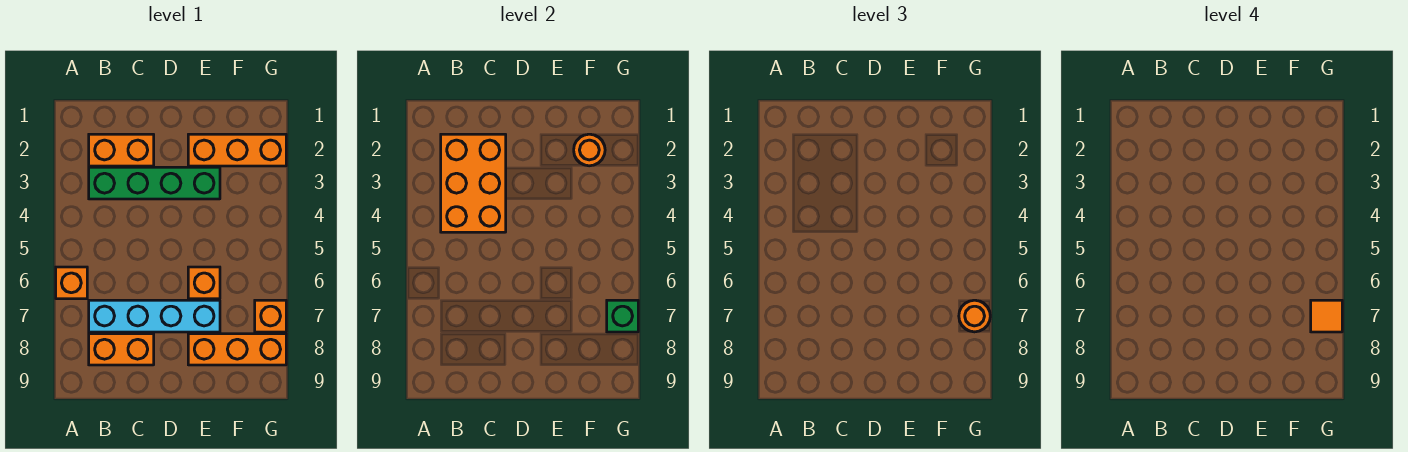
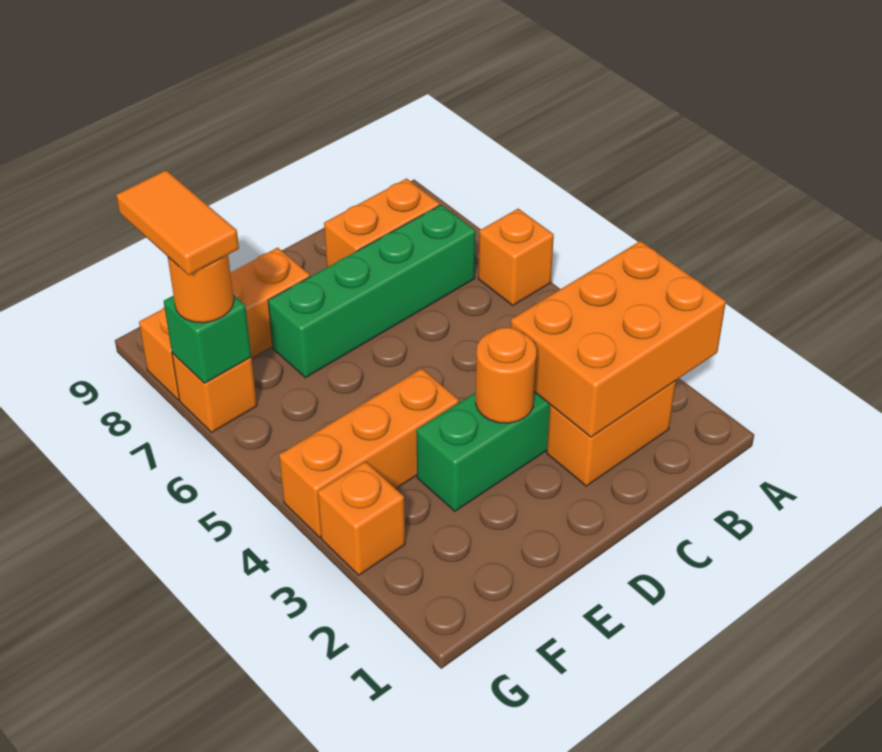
orange 2x3 brick [441,134,506,232] -> orange 2x3 brick turned to [511,241,726,437]
cyan 1x4 brick [89,300,220,332] -> green 1x4 brick [268,205,476,378]
orange 1x3 brick [188,134,286,166] -> orange 1x3 brick moved to [279,369,459,537]
orange 1x1 brick [188,267,220,299] -> orange 1x1 brick moved to [318,462,405,575]
orange 1x1 round brick [574,134,605,166] -> orange 1x1 round brick moved to [476,328,537,423]
orange 1x1 tile [1311,300,1342,332] -> orange 1x2 tile [116,170,239,275]

